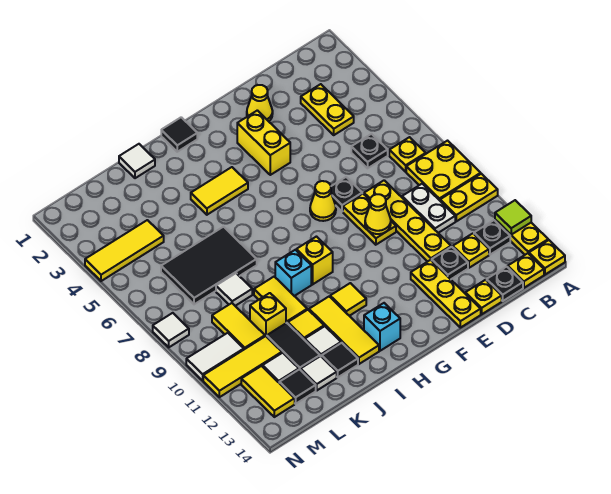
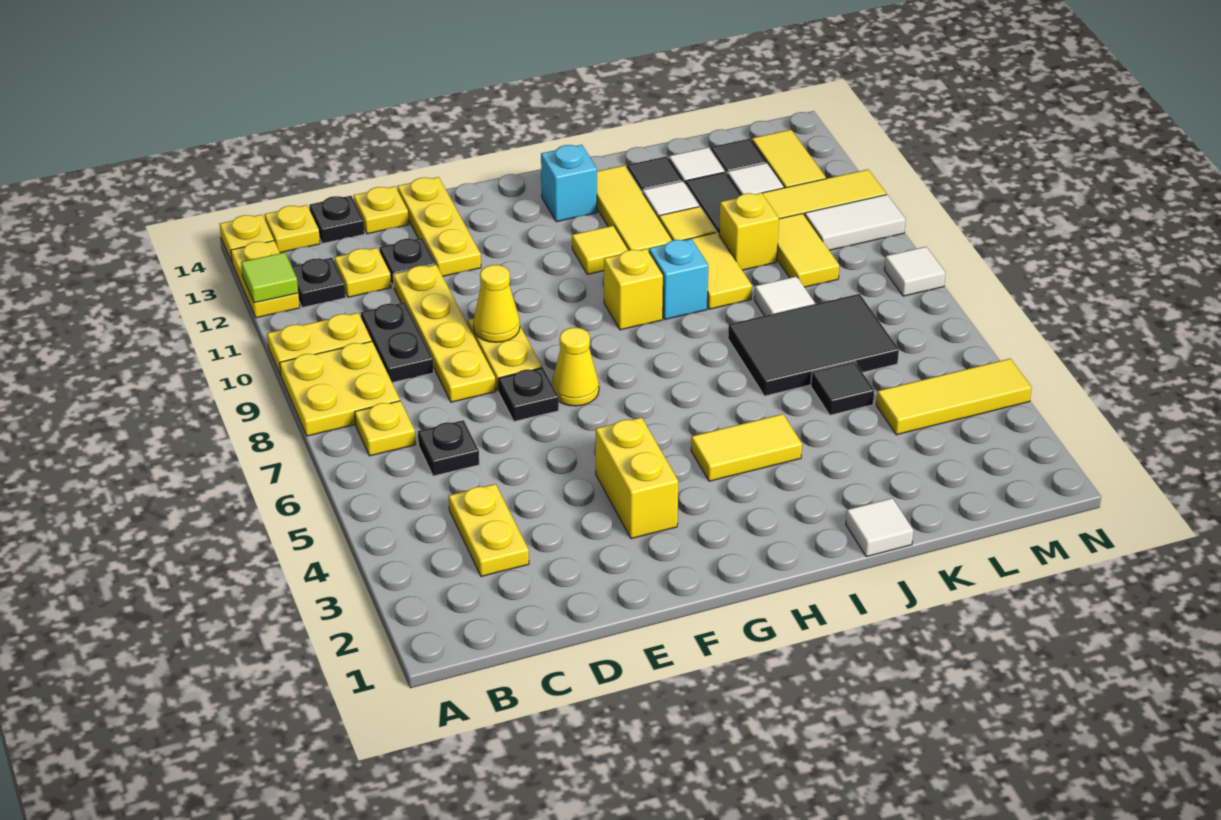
white 1x2 plate [402,184,455,233] -> black 1x2 plate [361,302,434,383]
yellow 1x1 cone [247,85,273,121] -> none
black 1x1 tile [161,117,197,152] -> black 1x1 tile moved to [811,362,874,415]

